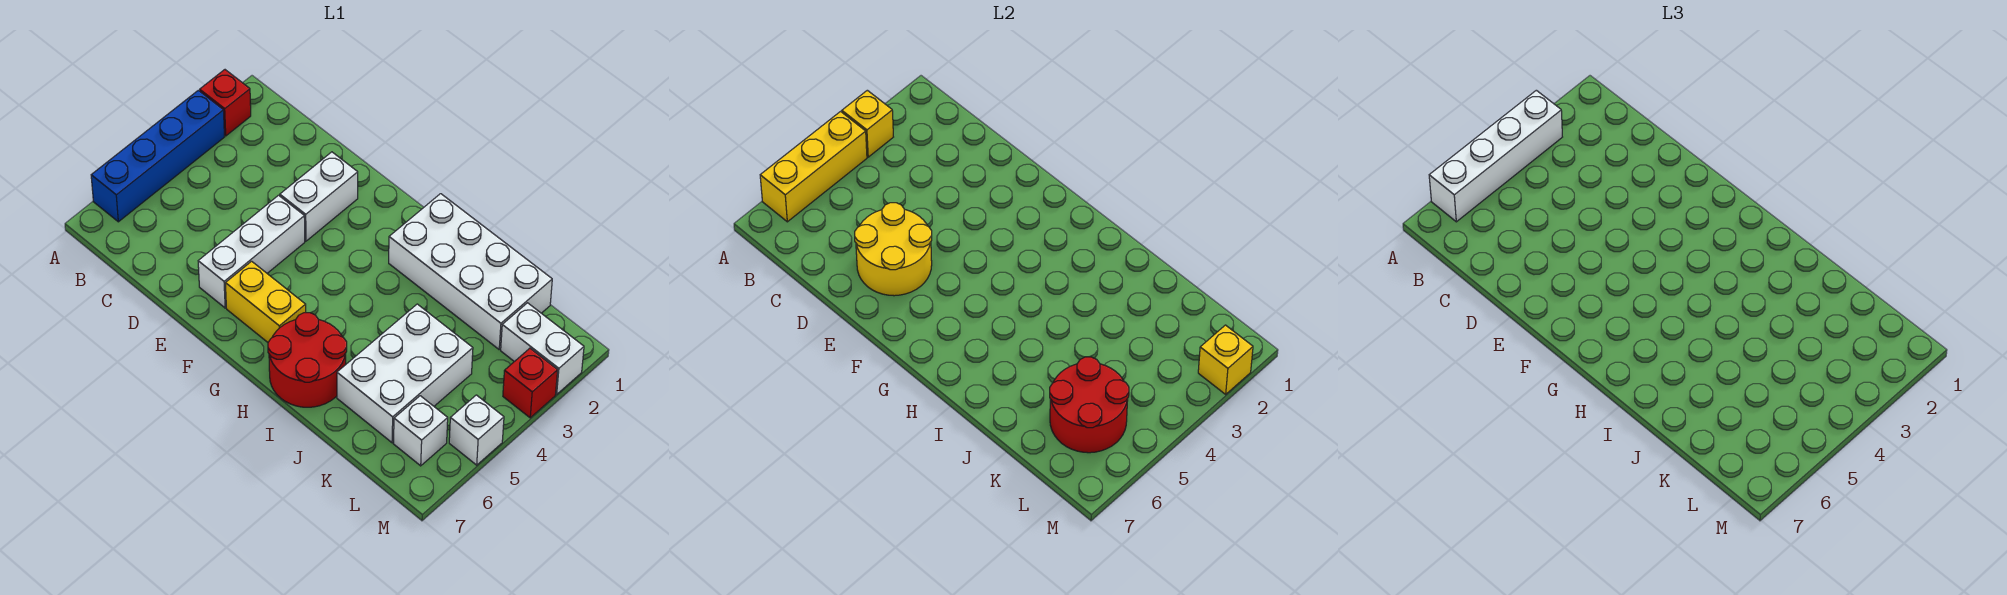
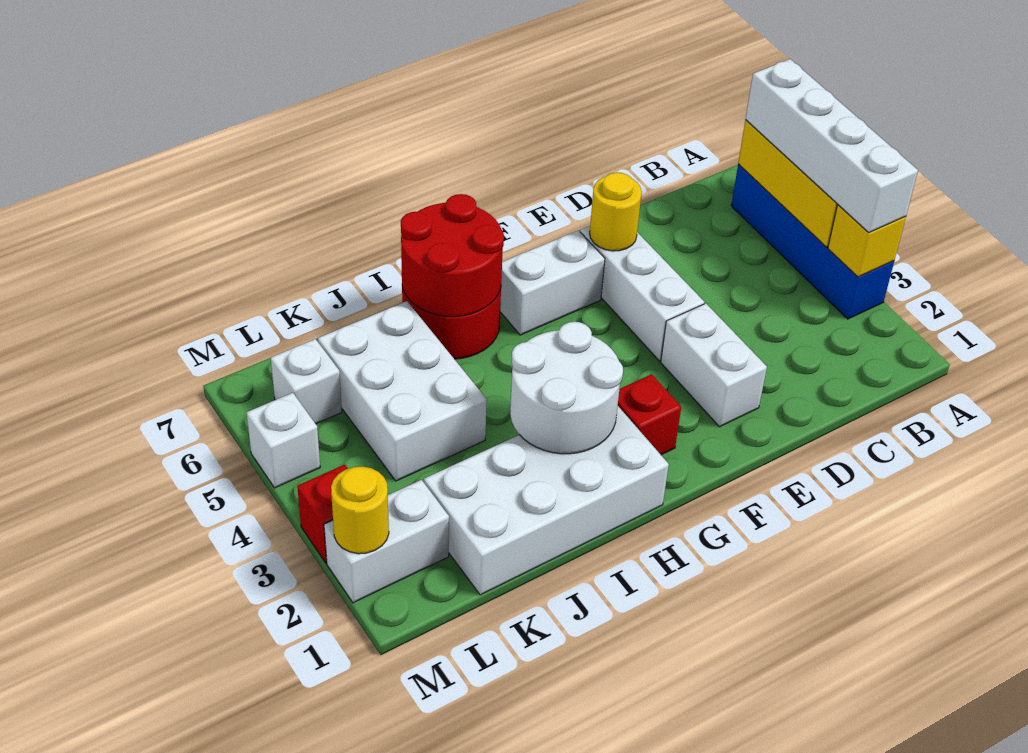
red 1x1 brick [200,70,251,136] -> red 1x1 brick moved to [618,374,681,455]
yellow 2x2 round brick [855,203,932,296] -> yellow 1x1 round brick [590,172,642,251]
yellow 1x2 brick [225,261,306,342] -> white 1x2 brick [500,230,605,335]
none -> white 2x2 round brick [510,322,623,454]
red 2x2 round brick [1050,357,1129,453] -> red 2x2 round brick moved to [401,194,504,317]
yellow 1x1 brick [1198,325,1253,394] -> yellow 1x1 round brick [331,466,389,554]

